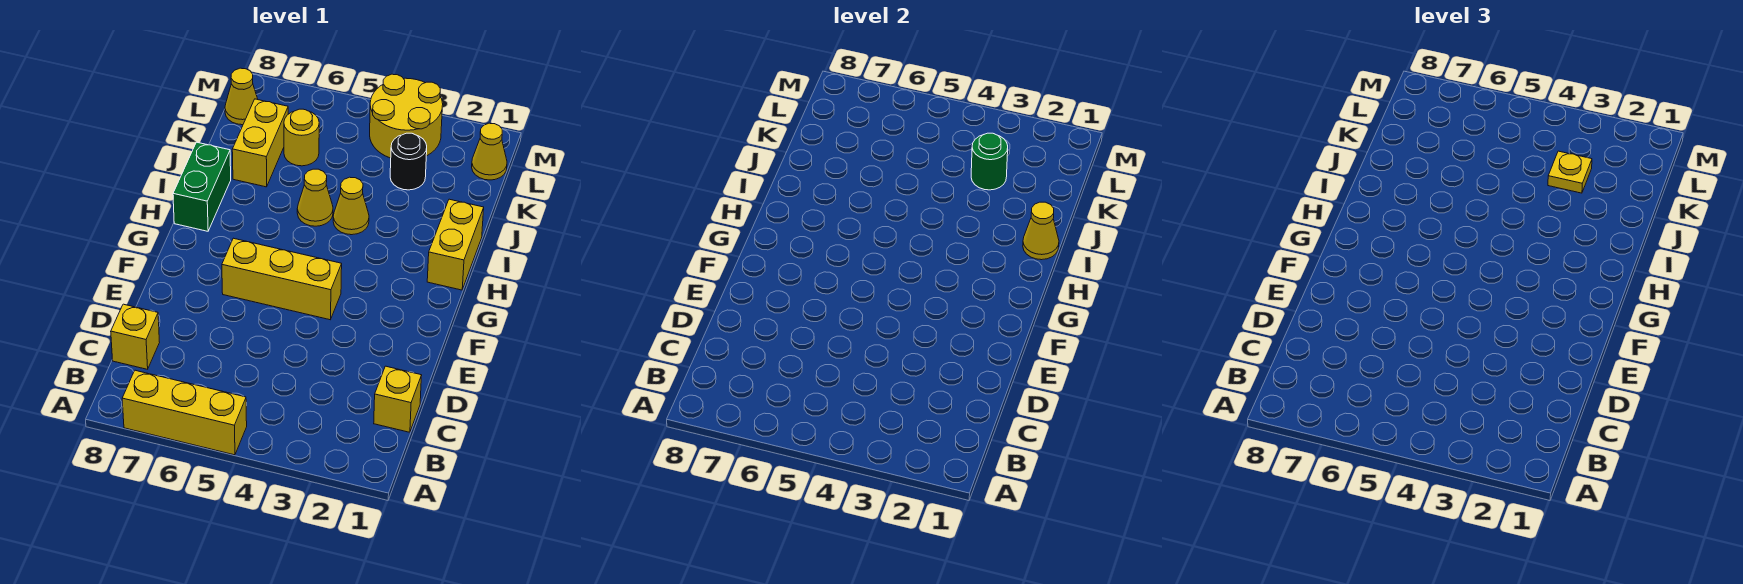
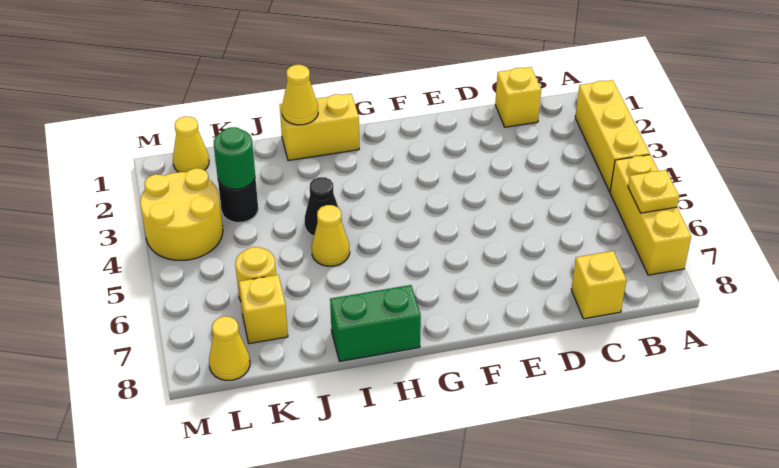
yellow 1x3 brick [222,238,342,320] -> yellow 1x3 brick moved to [575,80,650,191]
yellow 1x1 cone [333,177,369,235] -> black 1x1 cone [305,177,342,236]
yellow 1x2 brick [232,99,288,187] -> yellow 1x1 brick [239,275,288,344]
yellow 1x1 plate [1548,151,1592,193] -> yellow 1x1 plate moved to [628,170,679,213]

